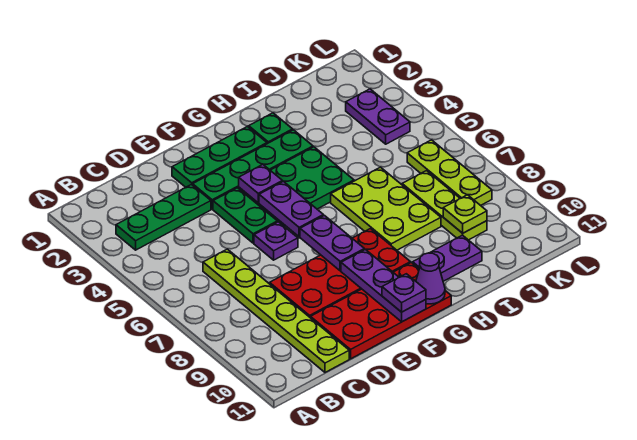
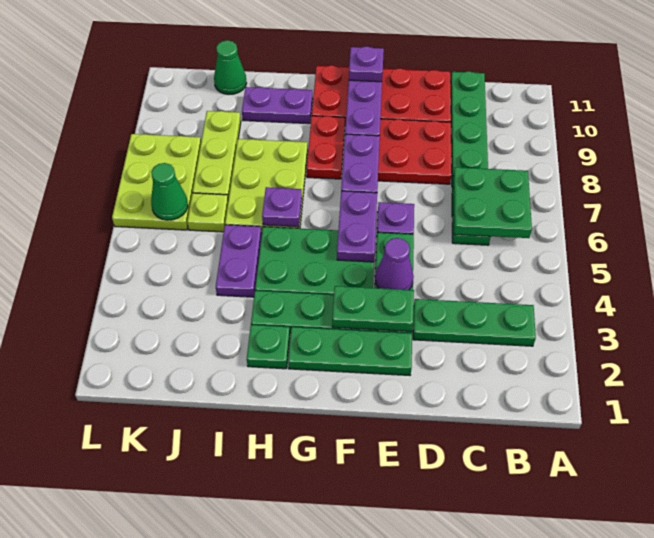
none -> green 2x2 plate [453,167,532,238]
lime 1x6 plate [203,249,349,372] -> green 1x6 plate [450,71,490,245]
none -> green 1x2 plate [332,286,414,331]
purple 1x1 plate [239,165,282,203] -> purple 1x1 plate moved to [262,187,302,227]
purple 1x1 cone [416,253,445,304] -> purple 1x1 cone moved to [375,238,414,290]
lime 1x1 plate [443,195,487,233] -> lime 1x1 plate moved to [187,193,228,232]
none -> green 1x1 cone [214,40,247,94]
purple 1x2 plate [346,89,410,144] -> purple 1x2 plate moved to [216,225,262,297]
lime 1x3 plate [407,140,492,206] -> lime 2x3 plate [112,134,201,230]
none -> green 1x1 cone [151,163,188,220]

